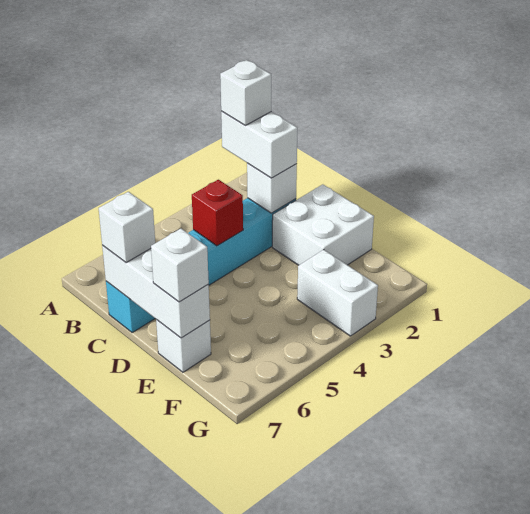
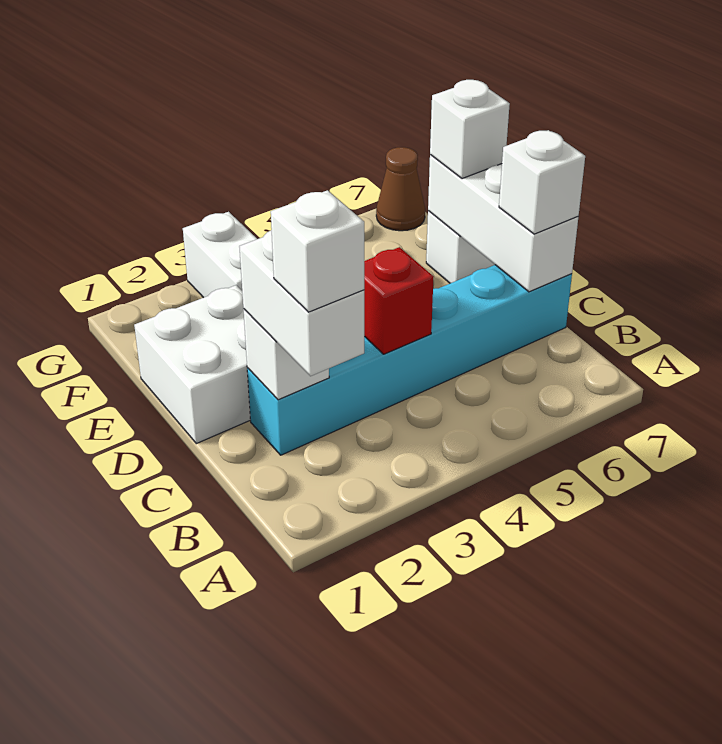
none -> brown 1x1 cone [376,147,425,231]

